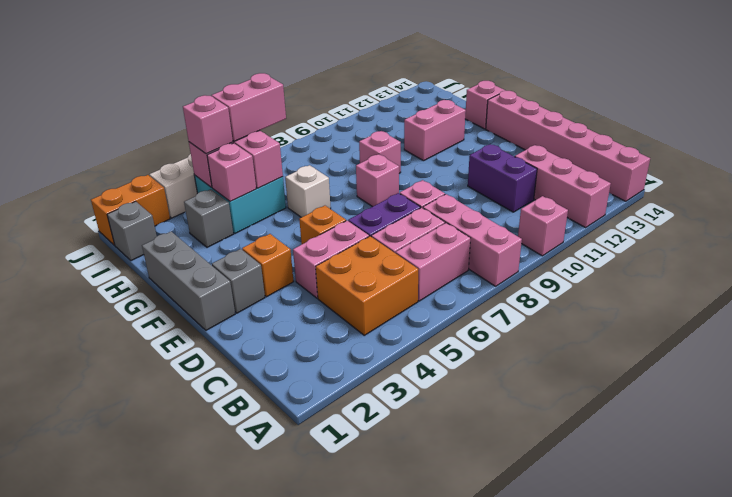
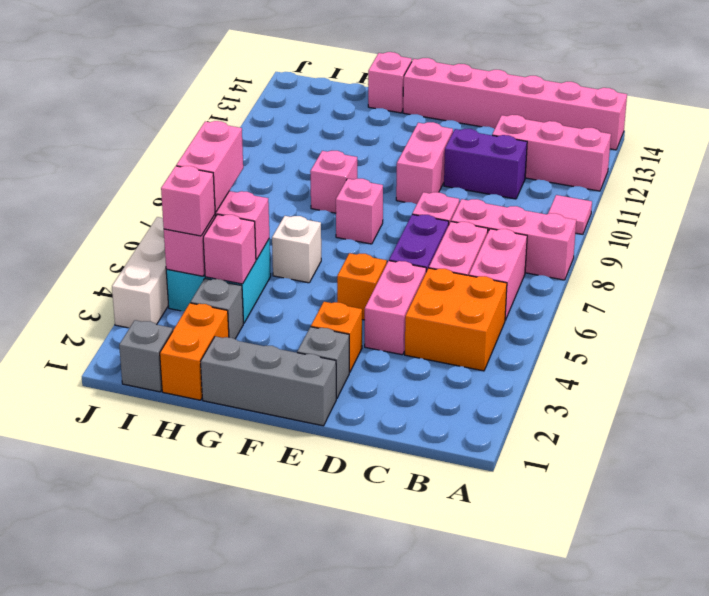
pink 1x1 brick [518,196,568,256] -> pink 1x1 tile [548,195,592,234]
pink 1x2 brick [404,100,466,161] -> pink 1x2 brick moved to [396,122,453,204]
orange 1x2 brick [91,175,170,245] -> orange 1x2 brick moved to [160,303,229,400]

